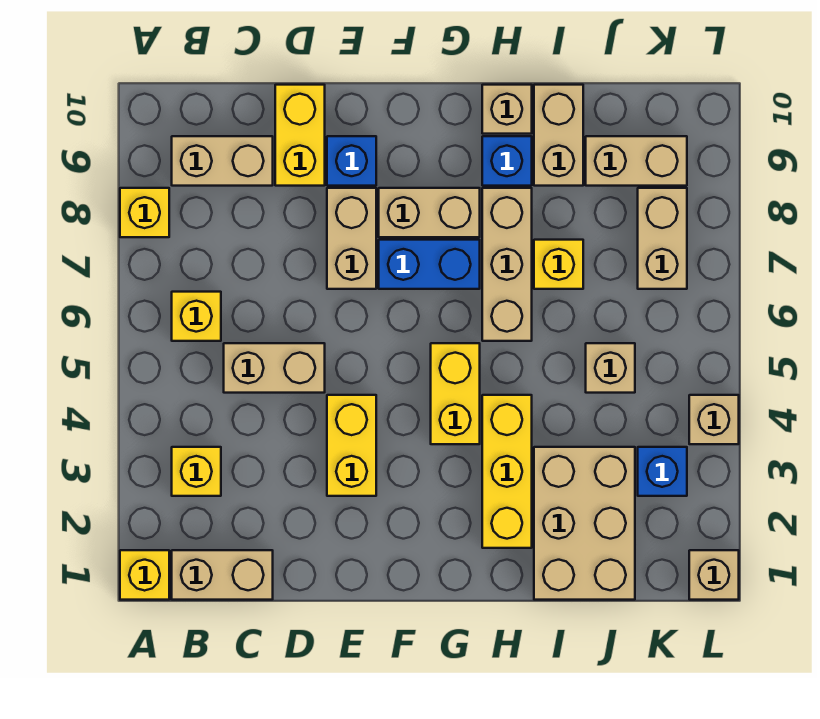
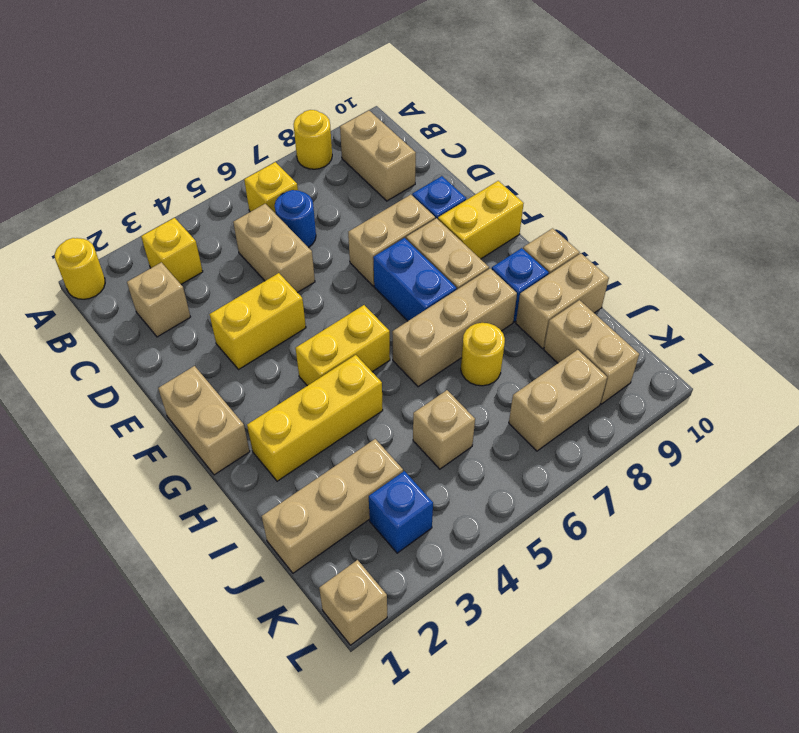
yellow 1x1 brick [120,550,169,600] -> yellow 1x1 round brick [55,238,105,299]
yellow 1x1 brick [120,188,169,237] -> yellow 1x1 round brick [294,110,332,169]
tan 1x2 brick [172,550,273,600] -> tan 1x2 brick moved to [158,366,250,475]
none -> blue 1x1 round brick [275,190,316,248]
yellow 1x2 brick [275,85,325,186] -> yellow 1x2 brick moved to [438,181,524,259]
tan 2x3 brick [534,447,635,600] -> tan 1x3 brick [262,439,403,573]
yellow 1x1 brick [534,240,583,289] -> yellow 1x1 round brick [461,323,505,386]
tan 1x1 brick [689,395,739,444] -> tan 1x1 brick moved to [127,262,190,337]

